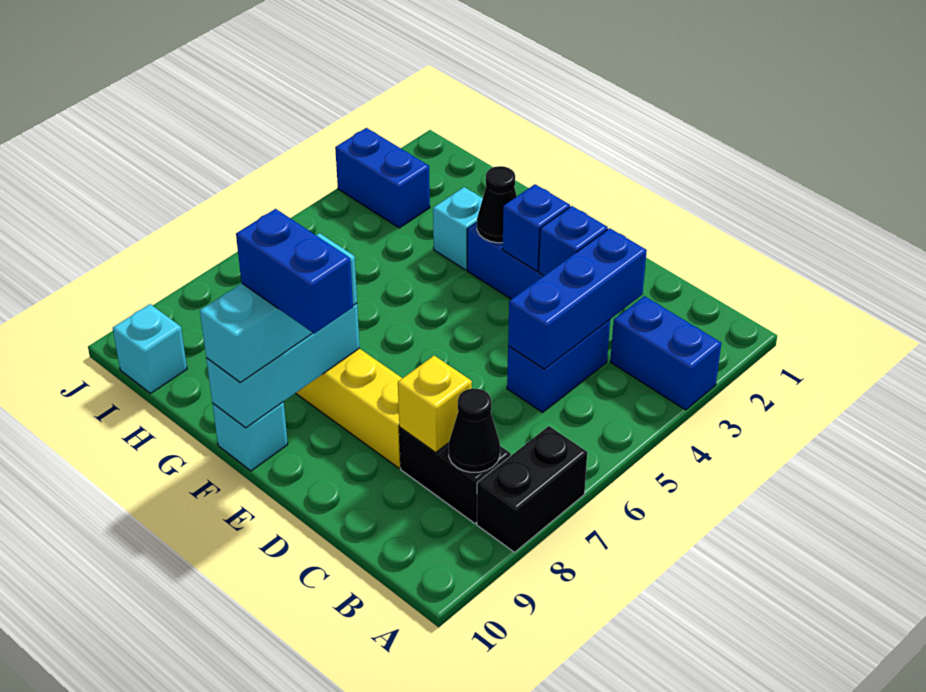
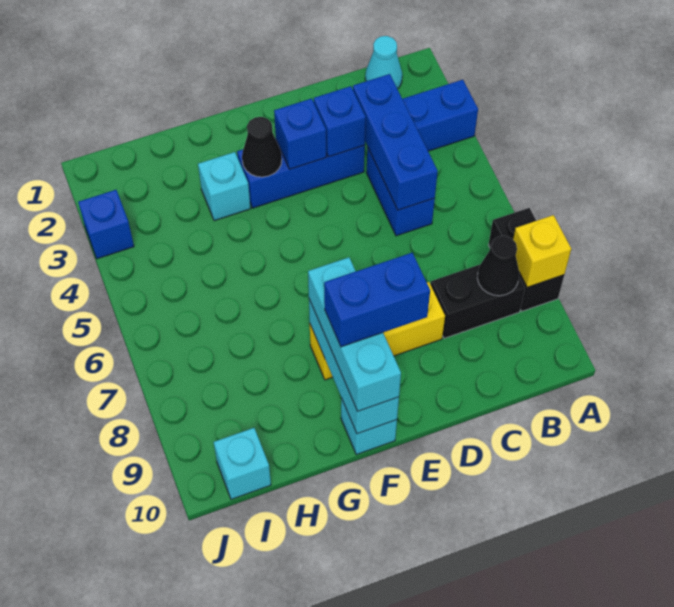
none -> cyan 1x1 cone [365,36,402,89]
yellow 1x1 brick [398,356,472,452] -> yellow 1x1 brick moved to [513,215,571,287]
blue 1x2 brick [335,128,430,228] -> blue 1x1 brick [78,190,134,259]

